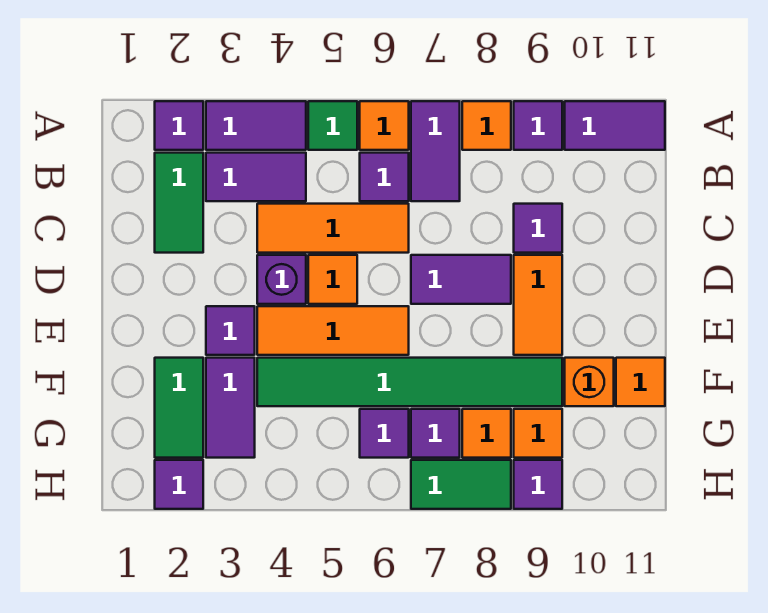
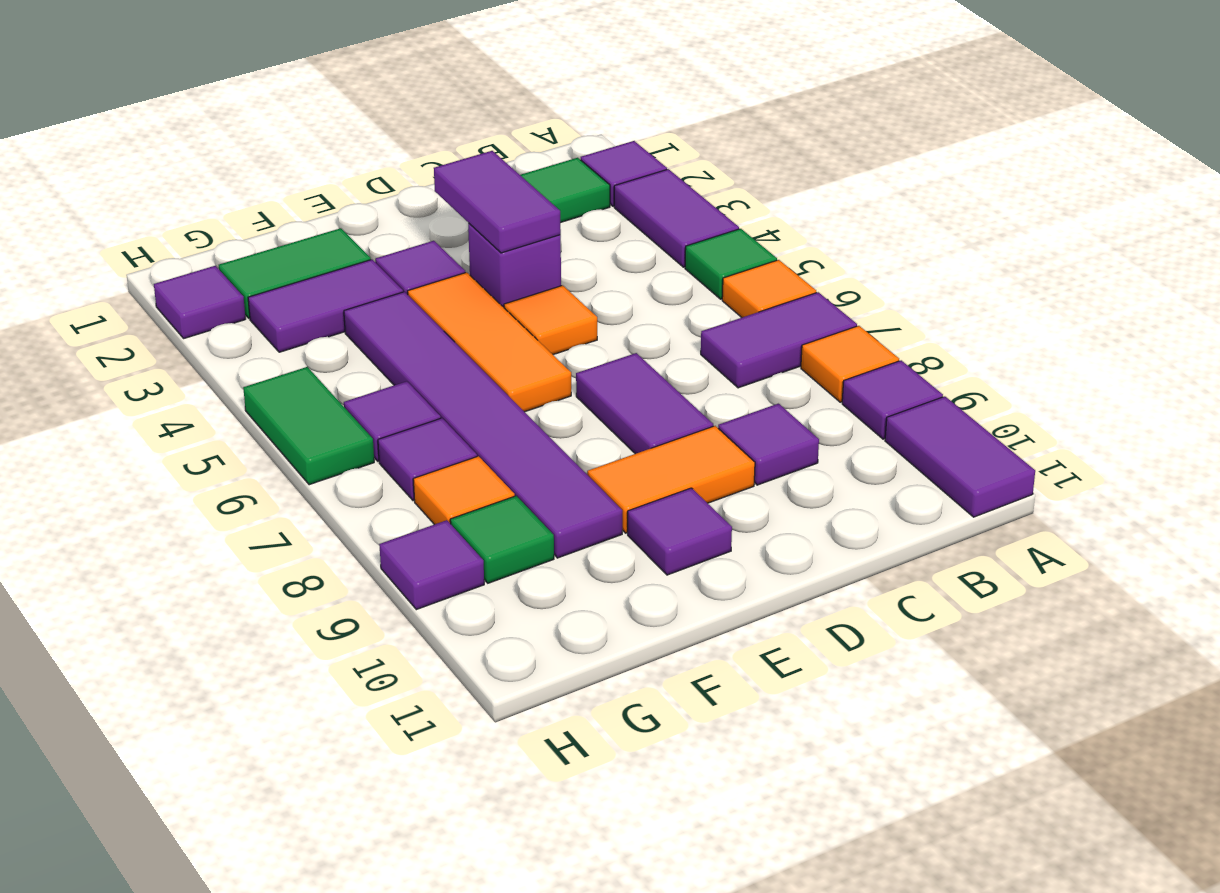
purple 1x2 tile [206,153,306,201] -> purple 1x2 tile moved to [434,151,561,253]
purple 1x1 tile [360,153,409,201] -> purple 1x1 tile moved to [628,488,732,575]
orange 1x3 tile [257,204,409,253] -> none
green 1x6 tile [257,358,562,406] -> purple 1x6 tile [344,292,622,558]
orange 1x1 brick [565,358,614,406] -> none
orange 1x1 tile [616,358,665,406] -> none
orange 1x1 tile [514,409,562,458] -> green 1x1 tile [450,496,554,583]
green 1x2 tile [411,460,511,509] -> green 1x2 tile moved to [243,367,374,485]

